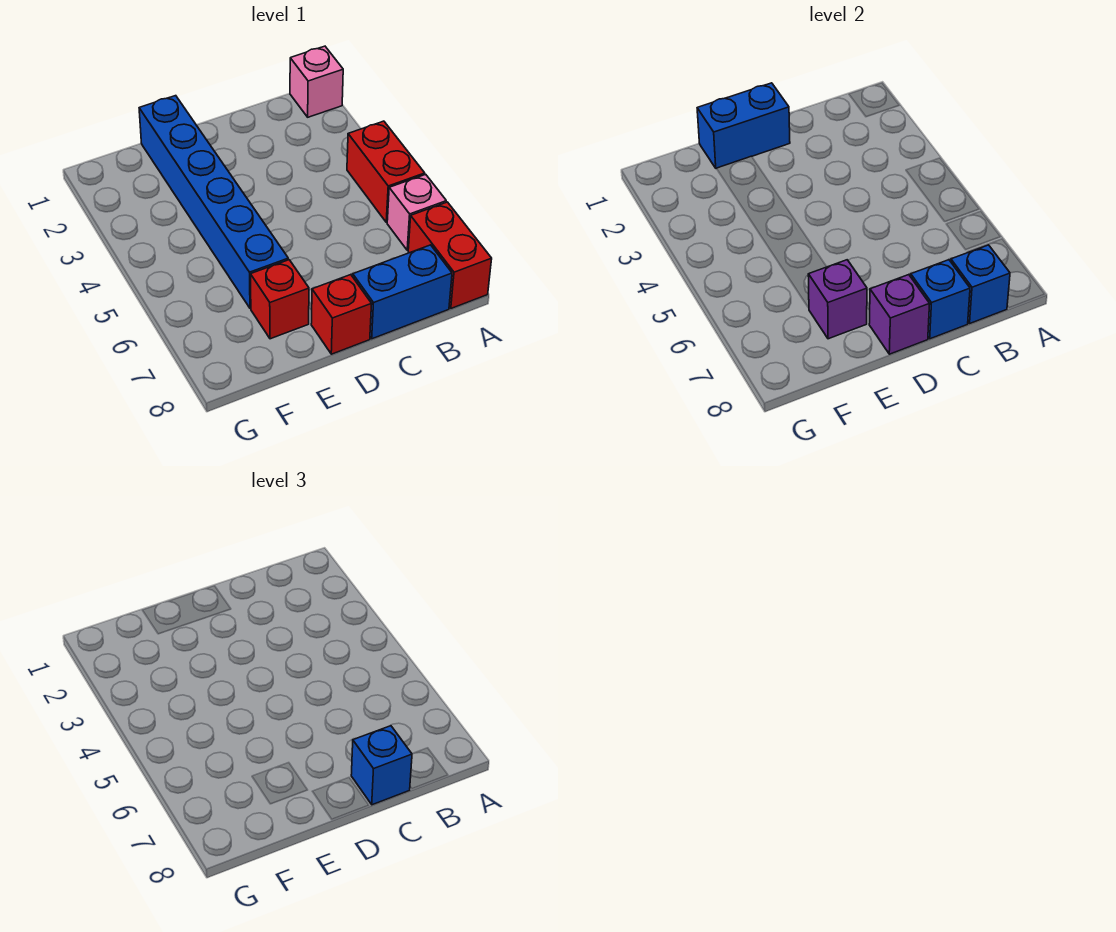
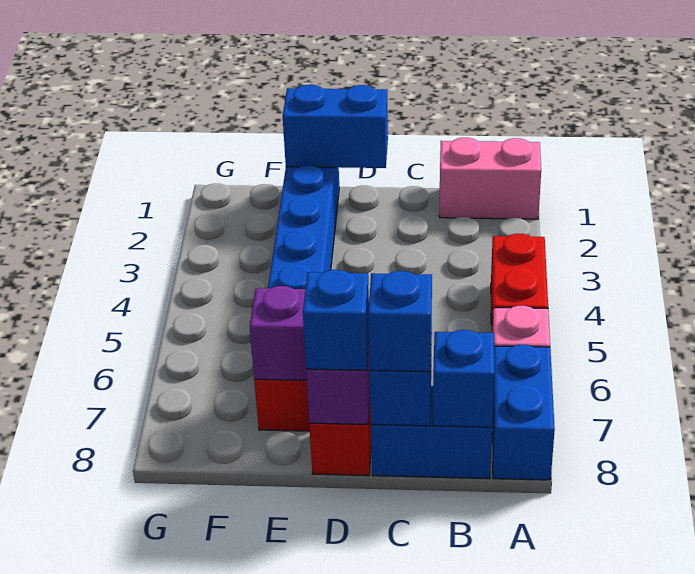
pink 1x1 brick [290,46,343,117] -> pink 1x2 brick [439,138,541,219]
red 1x2 brick [408,202,492,308] -> blue 1x2 brick [492,345,555,480]
none -> blue 1x1 brick [303,270,369,370]

